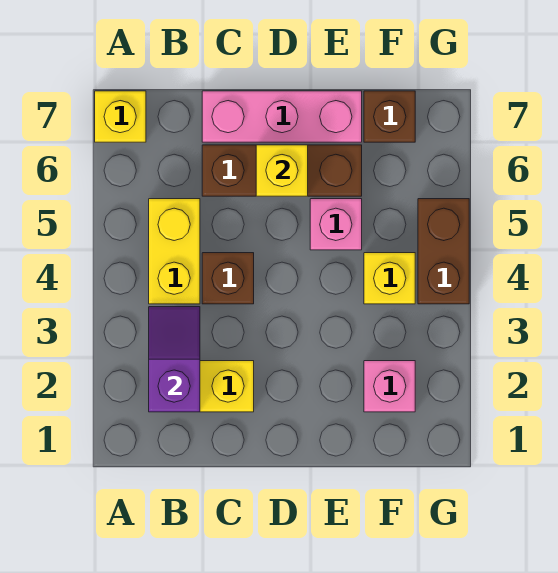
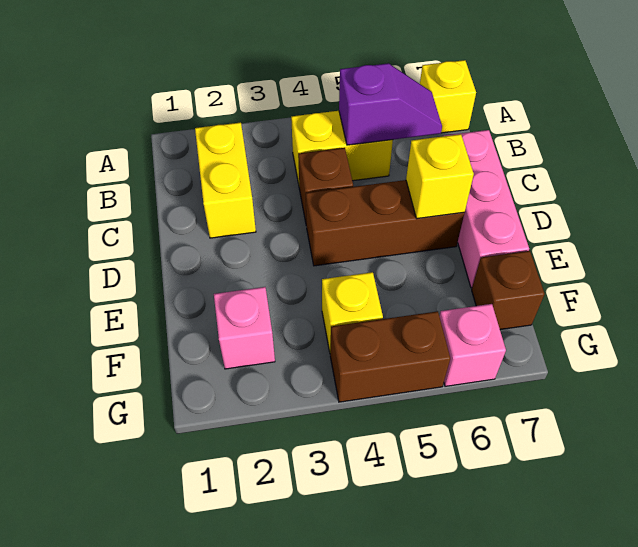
purple 1x2 slope [149,307,200,412] -> purple 1x2 slope moved to [339,63,442,145]
brown 1x3 brick [202,145,362,196] -> brown 1x3 brick turned to [306,180,464,266]
pink 1x1 brick [310,199,362,250] -> pink 1x1 brick moved to [439,304,506,386]

